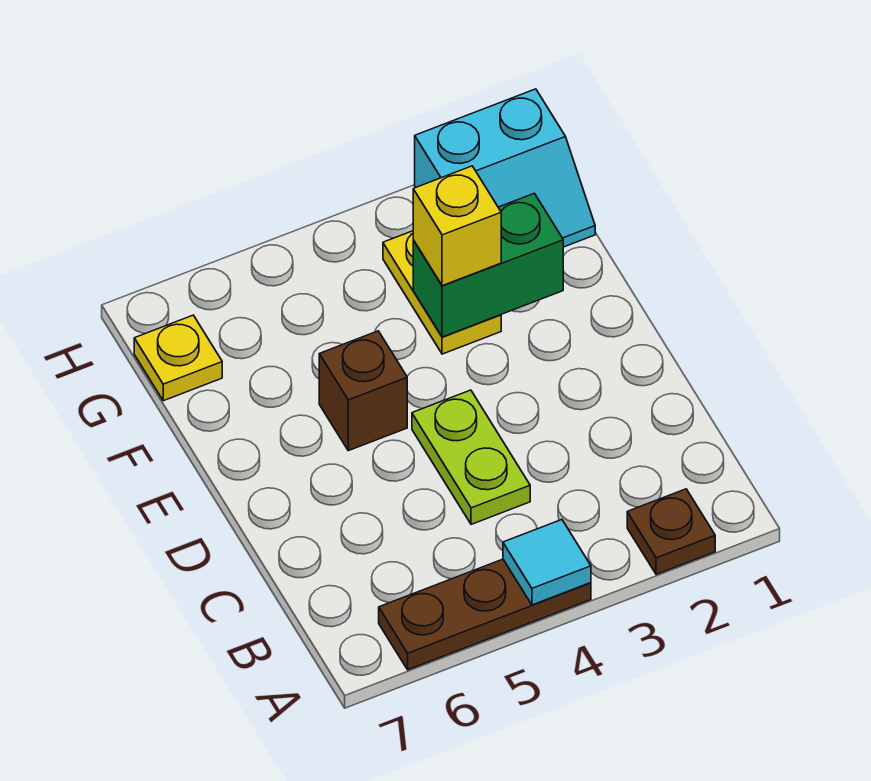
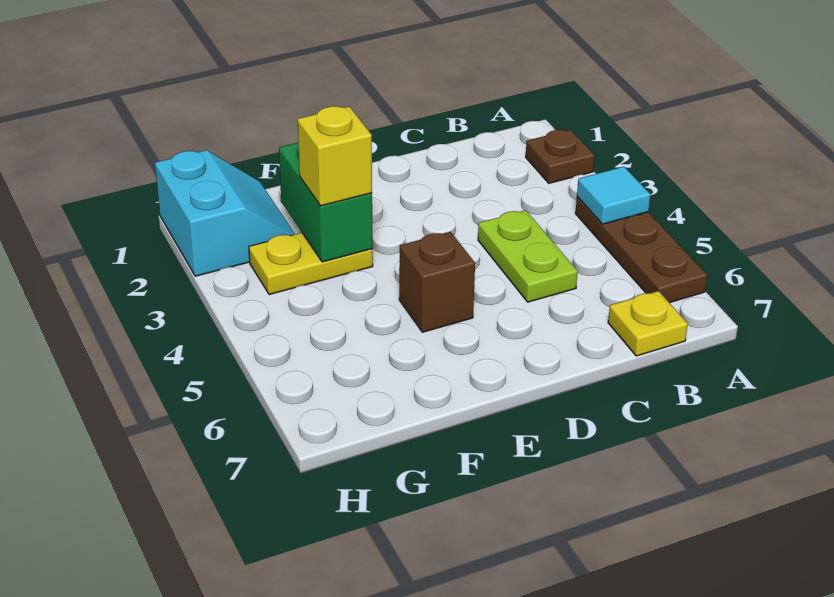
lime 1x2 plate [412,390,530,524] -> lime 1x2 plate turned to [478,210,578,302]
yellow 1x1 plate [134,315,222,401] -> yellow 1x1 plate moved to [608,291,688,356]

